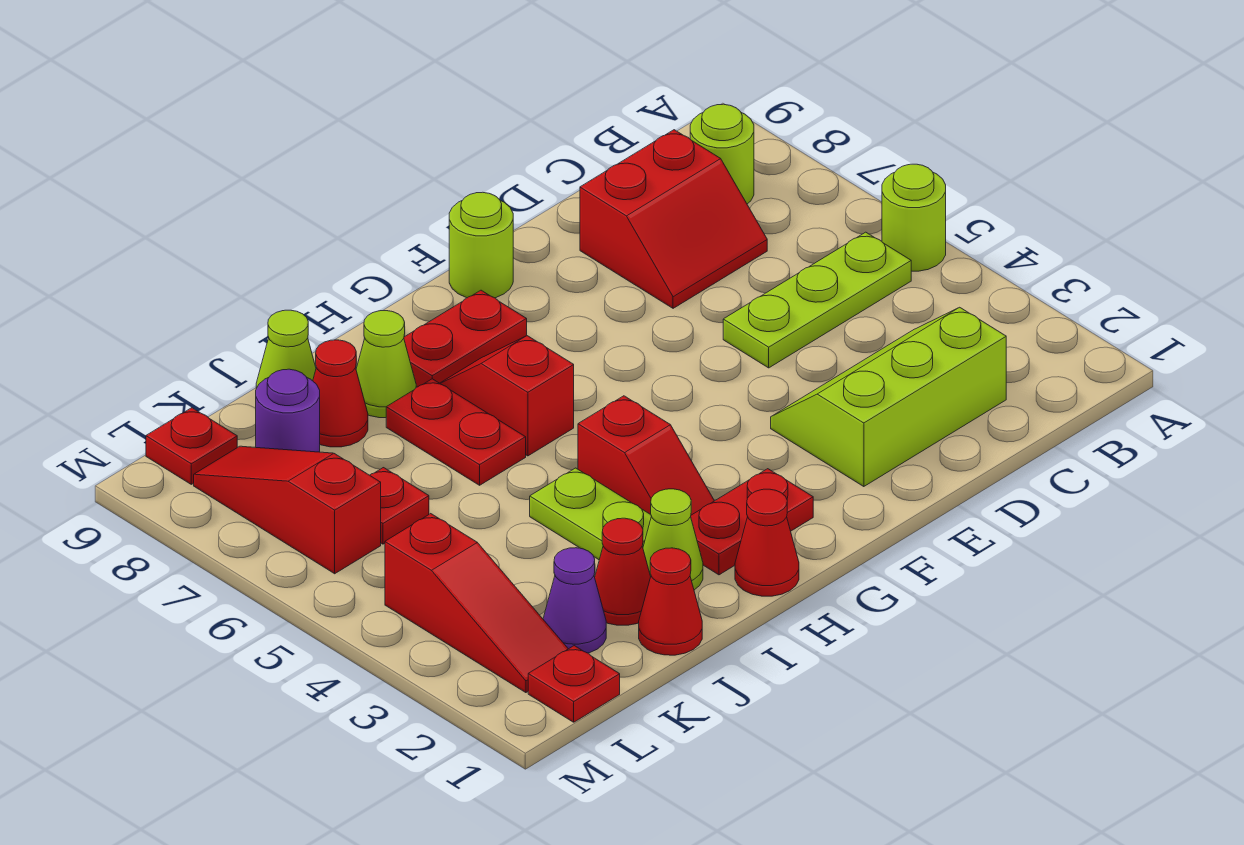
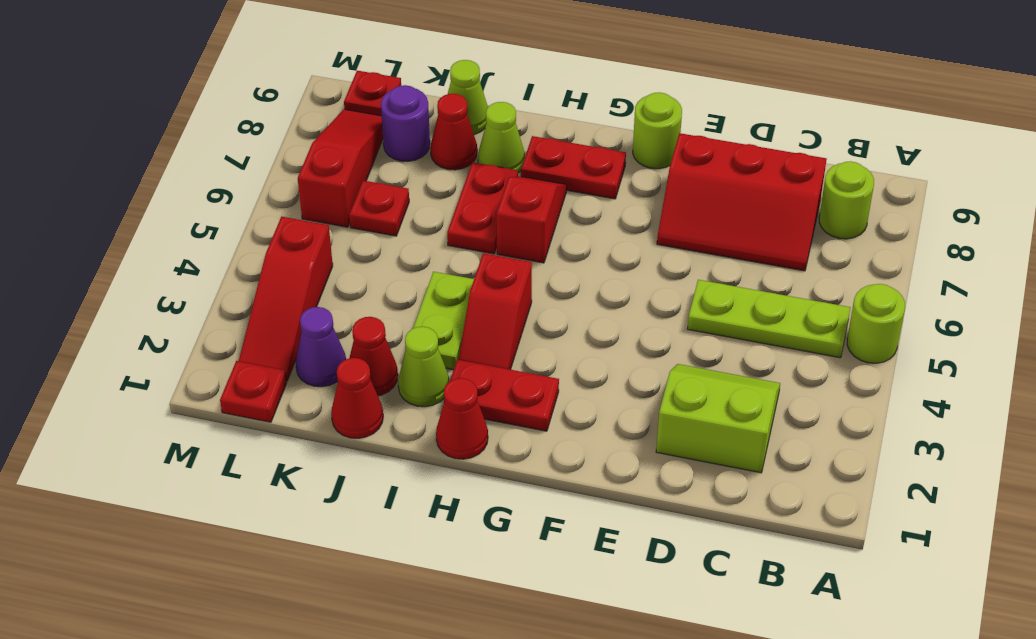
lime 2x3 slope [771,307,1006,487] -> lime 2x2 slope [656,364,780,473]
red 2x2 slope [580,130,767,308] -> red 2x3 slope [657,133,827,271]

